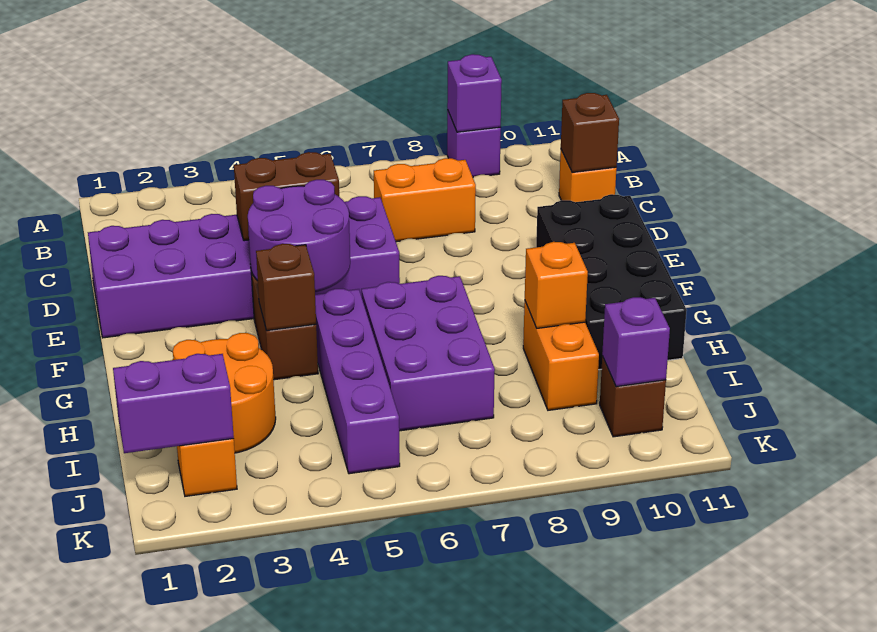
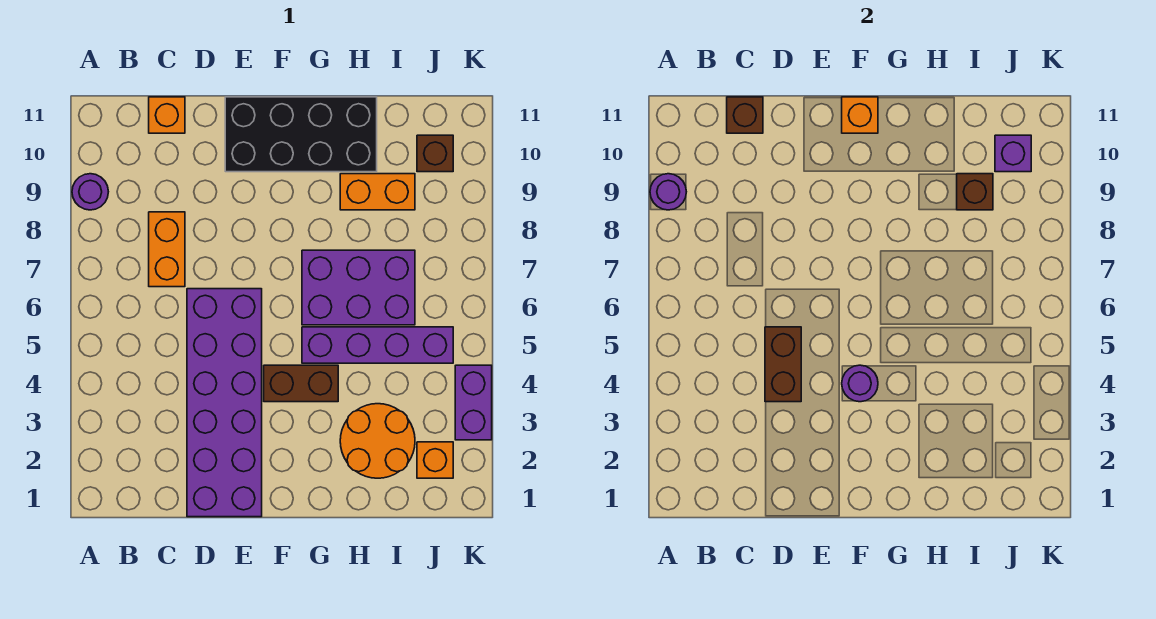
purple 1x1 brick [447,110,501,177] -> purple 1x1 round brick [72,174,108,210]
purple 1x1 brick [447,54,502,132] -> purple 1x1 round brick [650,174,686,210]
purple 2x2 round brick [248,180,350,292] -> purple 1x1 round brick [842,365,878,402]
brown 1x1 brick [256,244,316,331] -> brown 1x1 brick moved to [957,174,993,210]
orange 1x1 brick [525,242,588,328] -> orange 1x1 brick moved to [842,97,878,133]
purple 1x2 brick [113,354,234,453] -> purple 1x2 brick moved to [455,365,492,440]

